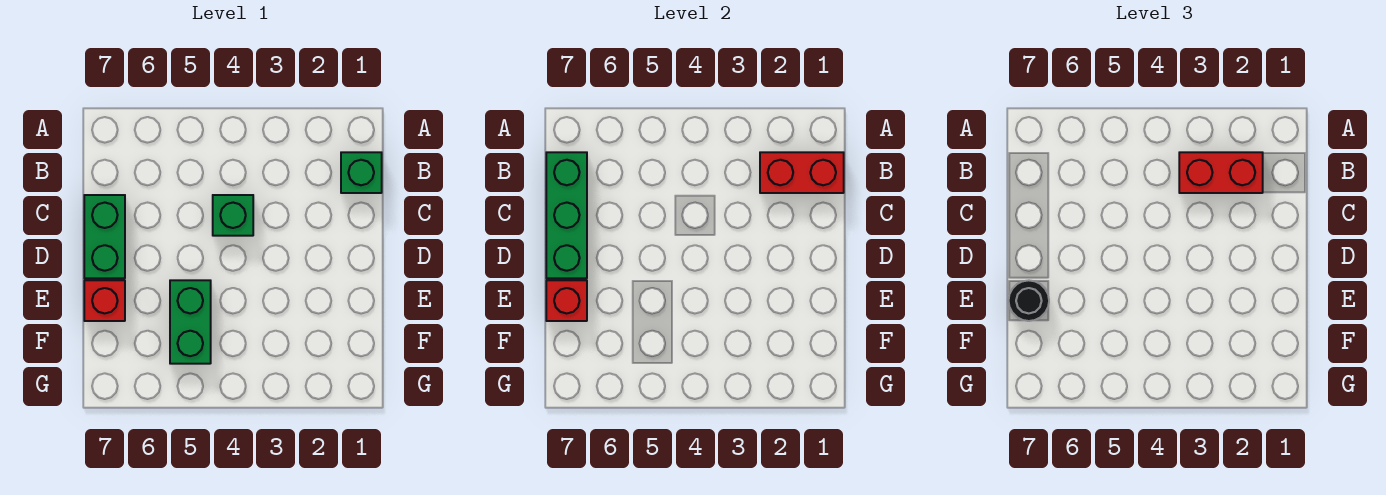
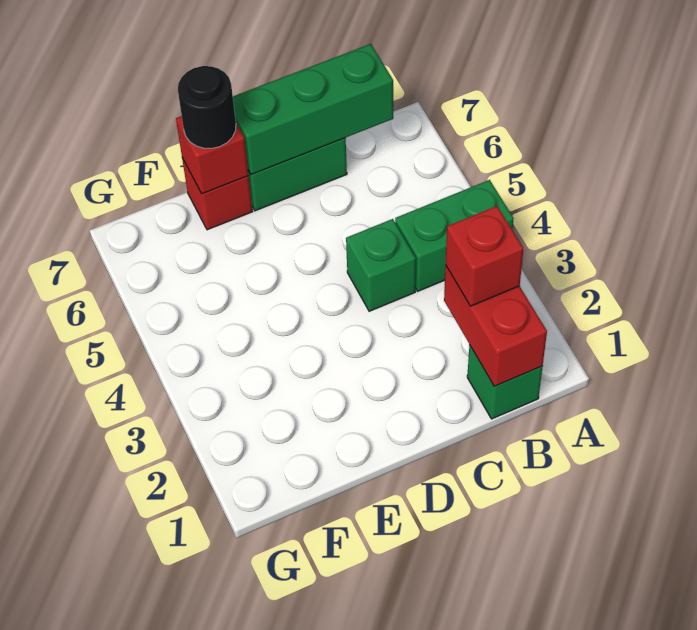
red 1x2 brick [1179,152,1263,193] -> red 1x1 brick [446,206,523,306]
green 1x2 brick [170,280,211,364] -> green 1x2 brick moved to [395,180,514,291]

